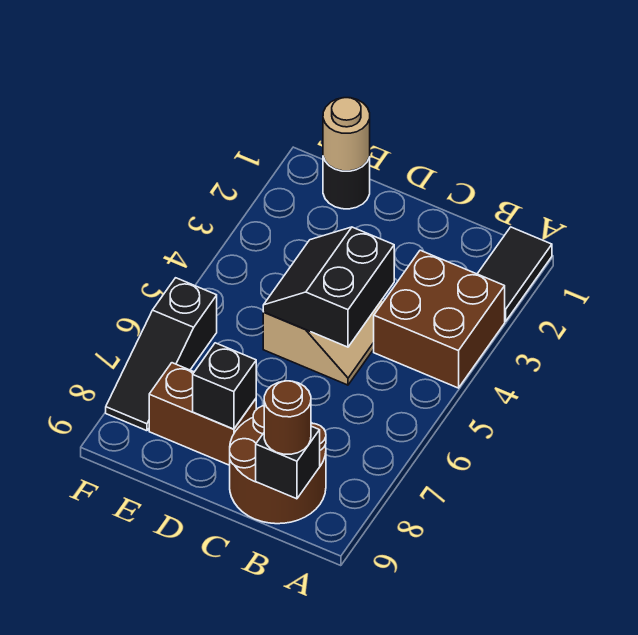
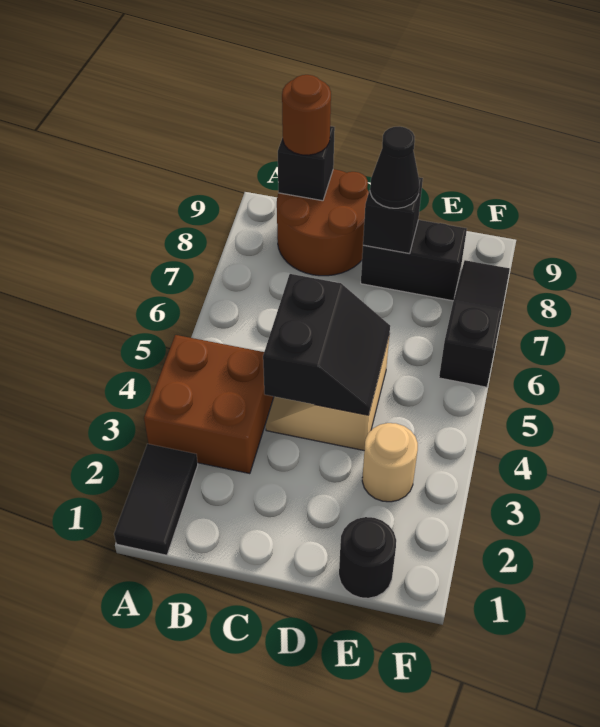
brown 1x2 brick [149,363,256,465] -> black 1x2 brick [361,220,467,301]
none -> black 1x1 cone [370,127,419,208]
tan 1x1 round brick [323,98,370,171] -> tan 1x1 round brick moved to [362,423,418,502]

